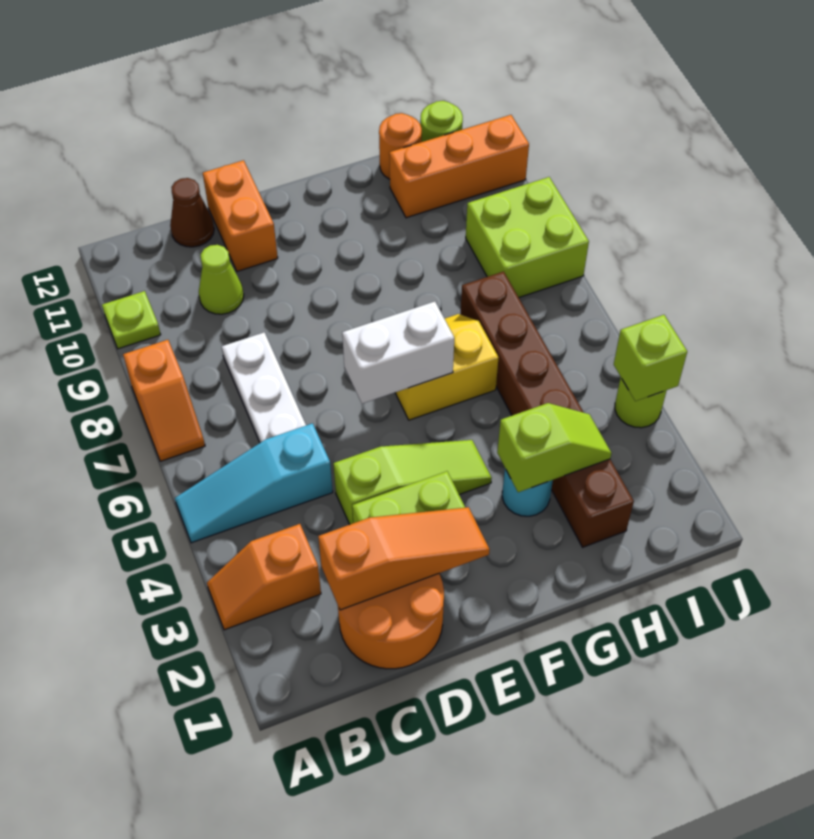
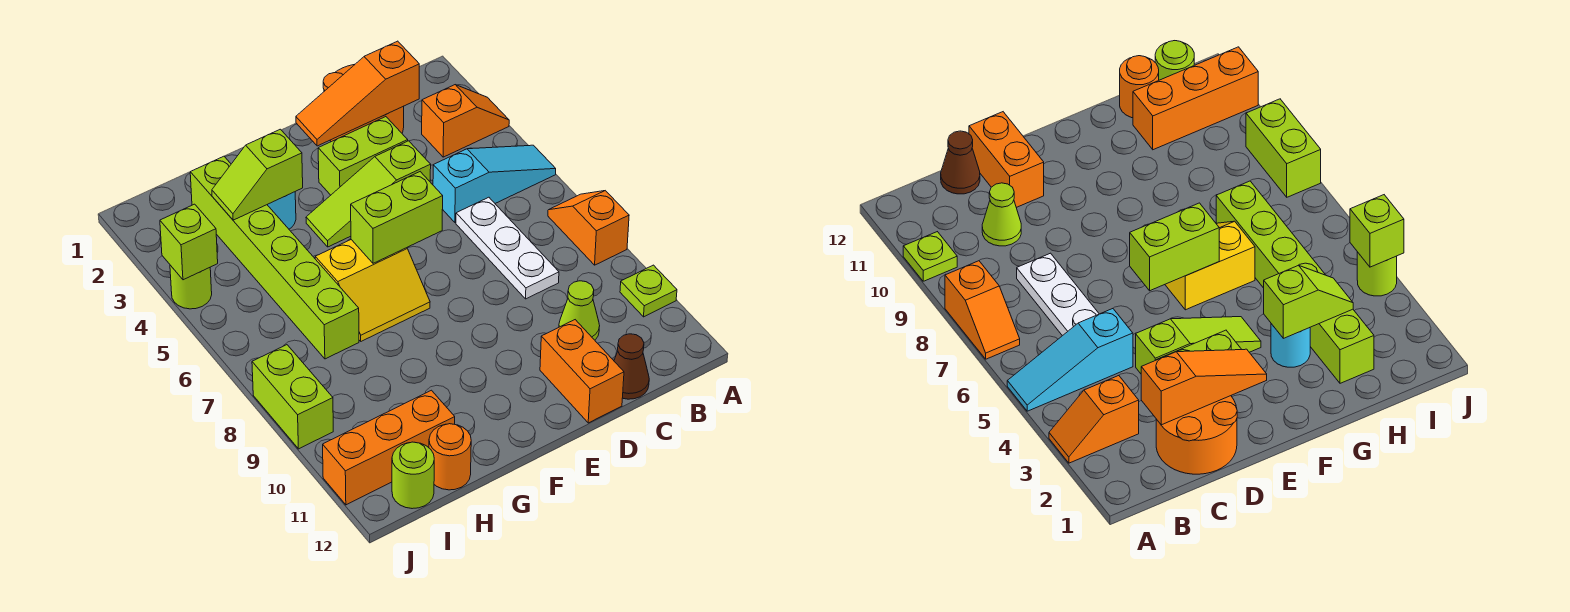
white 1x2 brick [342,302,454,404] -> lime 1x2 brick [351,172,443,263]
brown 1x6 brick [460,272,634,547] -> lime 1x6 brick [190,156,359,359]
lime 2x2 brick [466,177,589,297] -> lime 1x2 brick [252,345,333,449]

